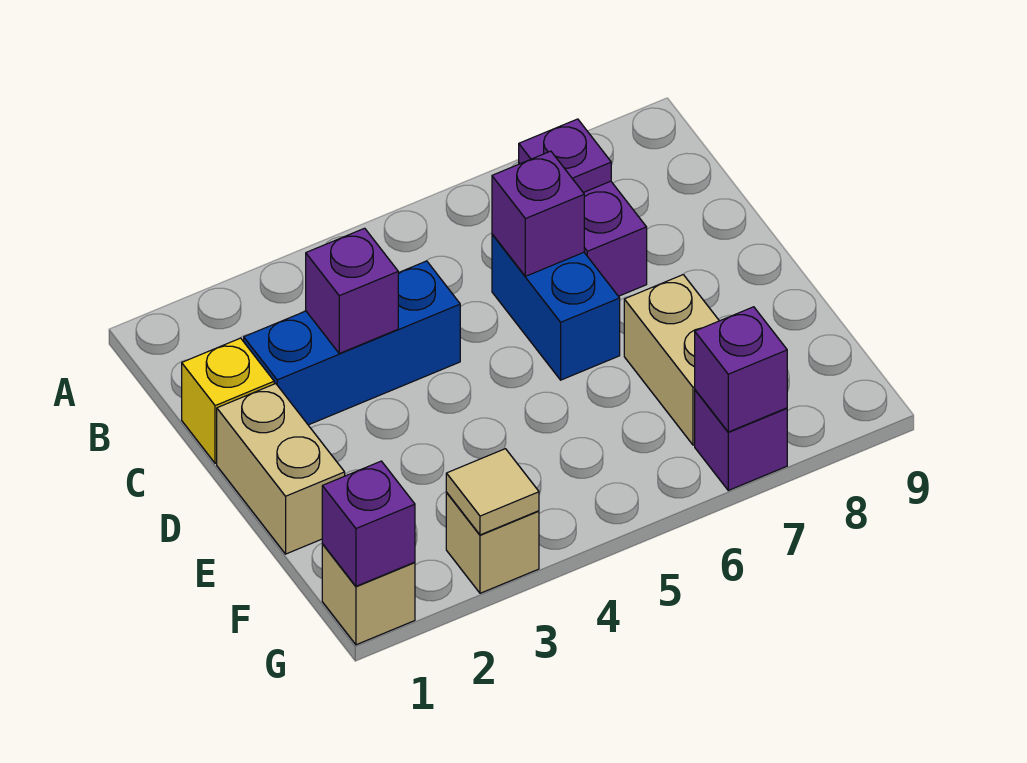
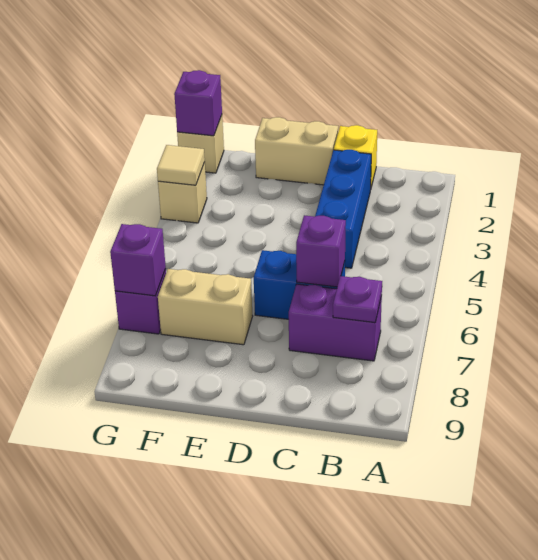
purple 1x1 brick [306,228,398,353] -> none

